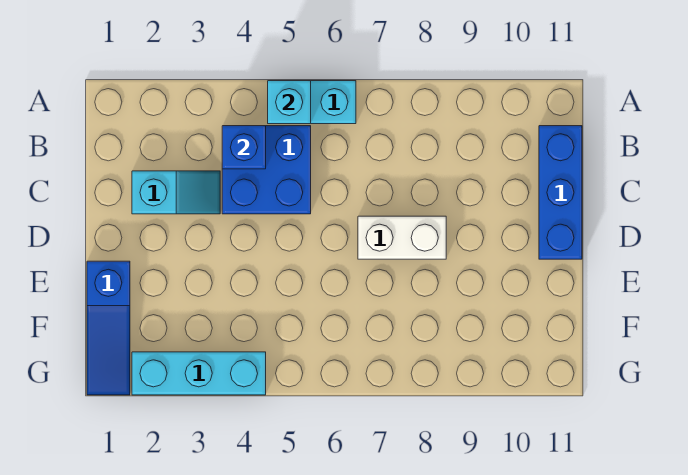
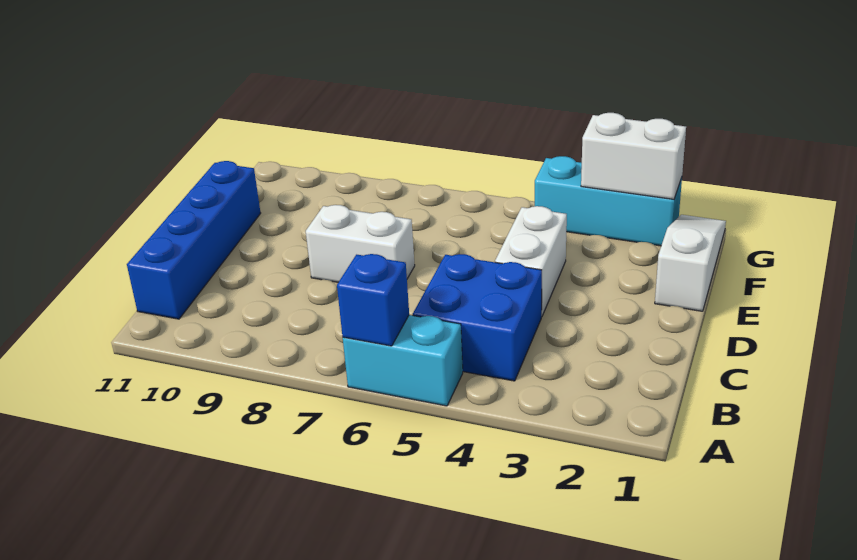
cyan 1x1 brick [268,81,311,124] -> none
blue 1x1 brick [222,126,266,169] -> blue 1x1 brick moved to [337,254,409,346]
blue 1x3 brick [539,126,582,259] -> blue 1x4 brick [127,161,261,319]
cyan 1x2 slope [132,171,220,214] -> none
none -> white 1x2 brick [495,206,567,317]
blue 1x3 slope [87,261,130,395] -> white 1x3 slope [655,215,726,311]
none -> white 1x2 brick [581,113,686,199]

